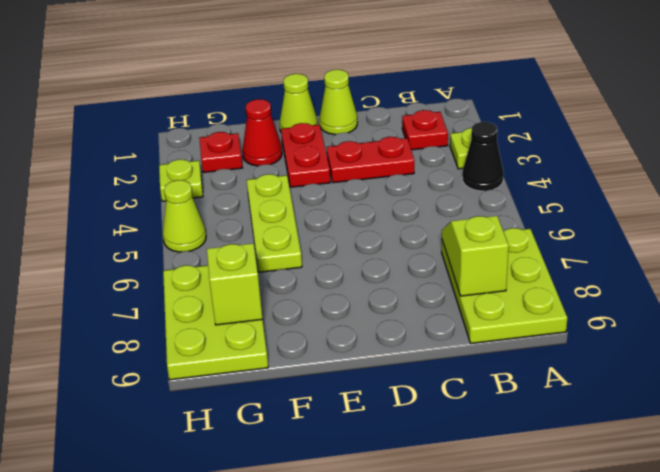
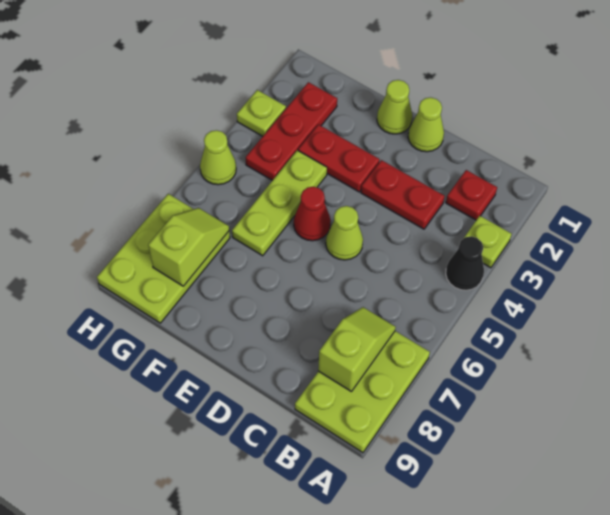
none -> lime 1x1 cone [326,206,363,260]
red 1x2 plate [281,123,330,187] -> red 1x2 plate turned to [298,124,380,192]
red 1x1 cone [242,99,282,166] -> red 1x1 cone moved to [294,187,331,241]
red 1x1 plate [199,132,242,173] -> red 1x3 plate [245,82,337,180]

